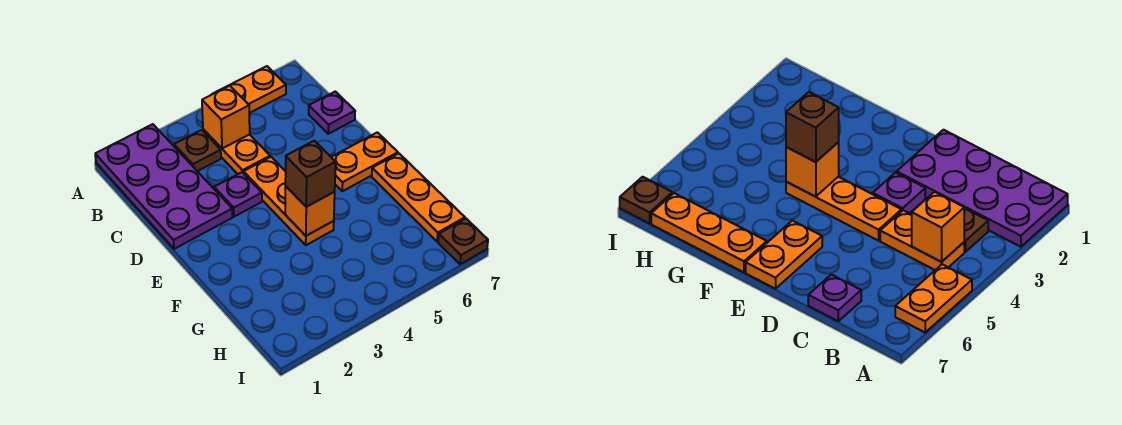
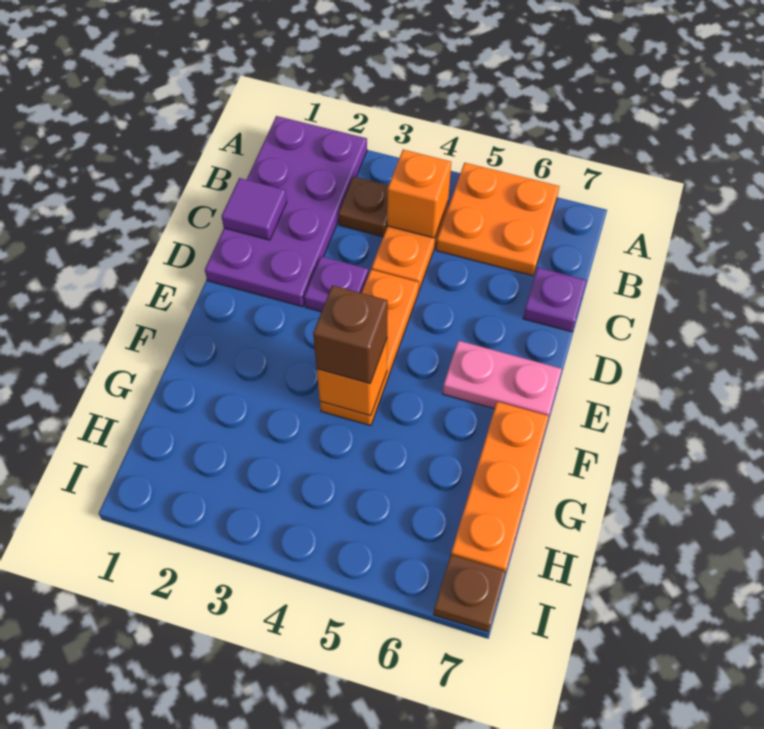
orange 1x2 plate [213,66,286,113] -> orange 2x2 plate [436,163,559,276]
none -> purple 1x1 tile [221,178,287,240]
orange 1x2 plate [331,132,398,191] -> pink 1x2 plate [443,341,562,416]

